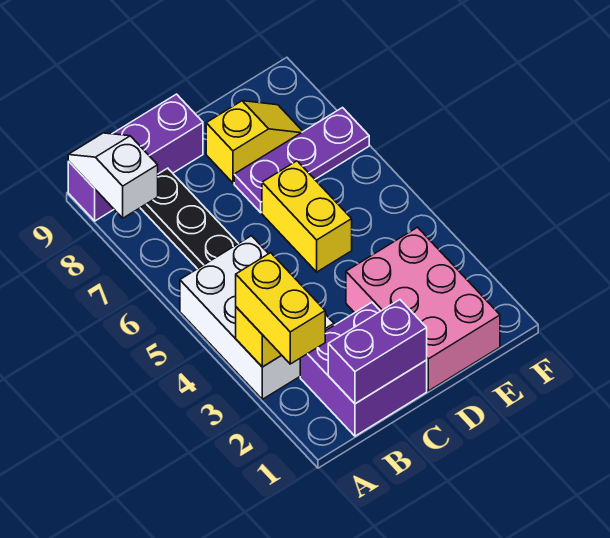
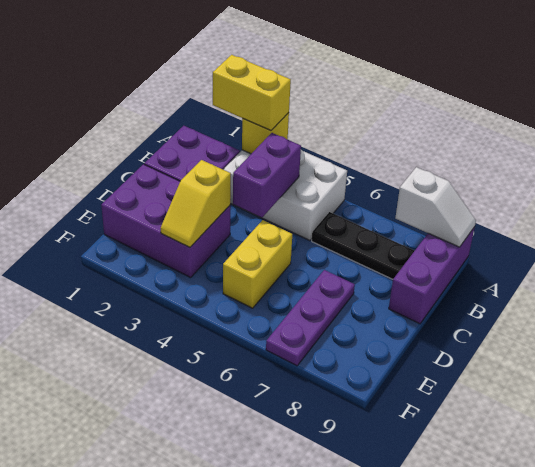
purple 1x2 brick [328,300,427,404] -> purple 1x2 brick moved to [233,133,301,218]
pink 2x3 brick [346,227,500,391] -> purple 2x3 brick [101,164,230,278]
yellow 1x2 brick [262,161,352,272] -> yellow 1x2 brick turned to [223,220,292,308]
yellow 1x2 slope [206,101,303,183] -> yellow 1x2 slope moved to [161,160,231,247]

